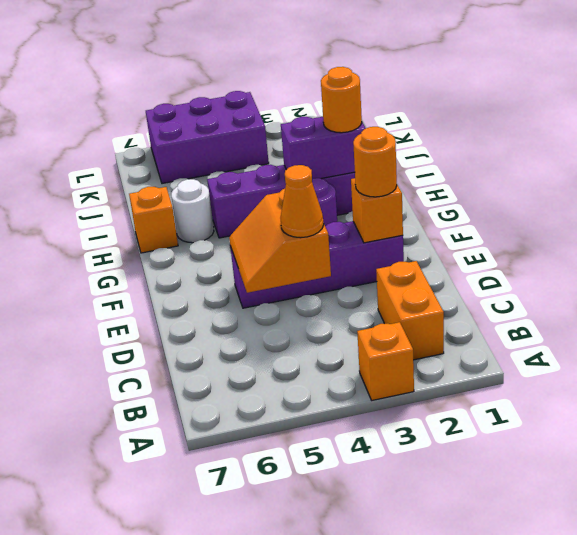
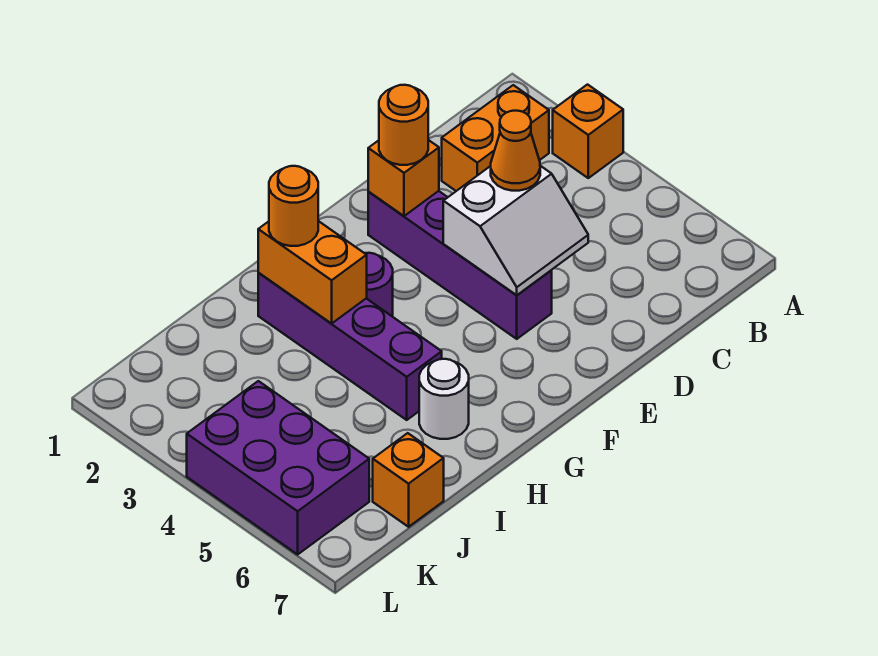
orange 2x2 slope [229,189,331,293] -> white 2x2 slope [443,166,588,295]
purple 1x2 brick [281,117,366,179] -> orange 1x2 brick [258,221,367,323]
orange 1x1 brick [129,187,178,253] -> orange 1x1 brick moved to [373,433,444,527]

